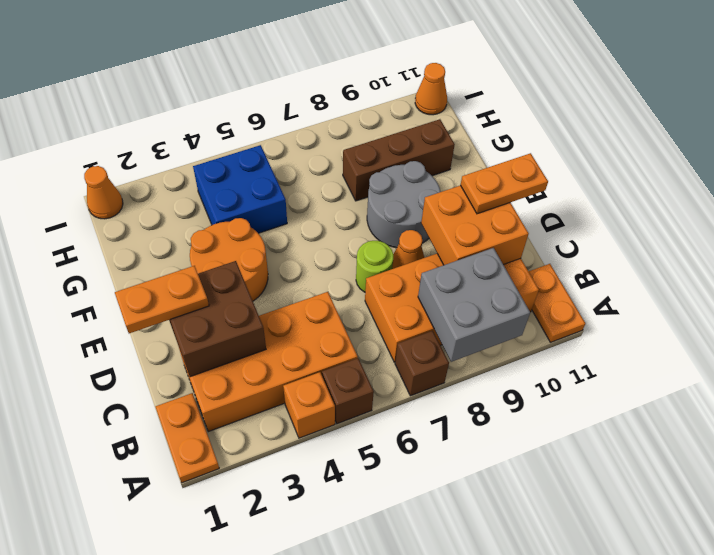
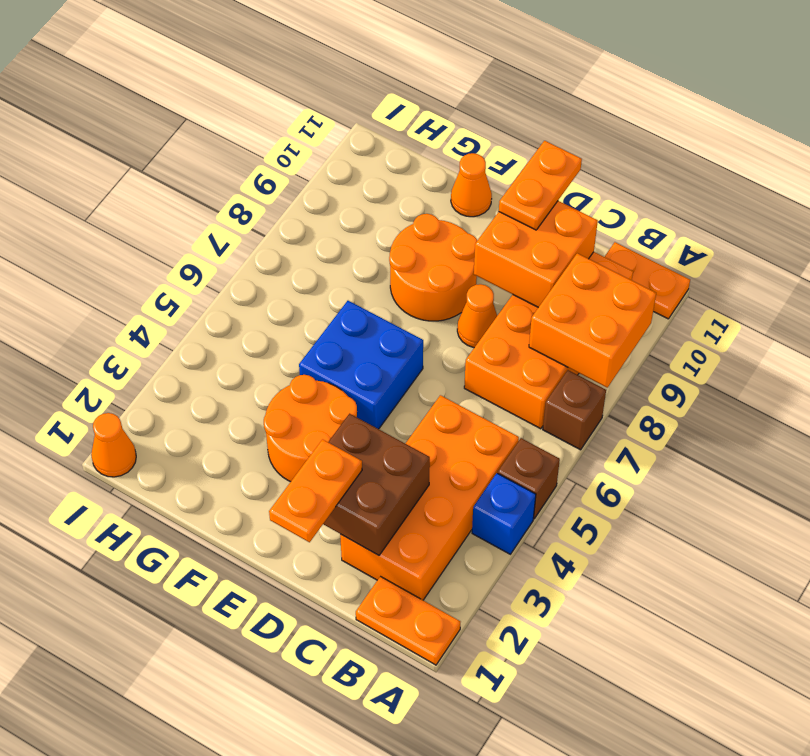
orange 1x1 brick [283,372,335,438] -> blue 1x1 brick [472,473,536,554]
grey 2x2 brick [418,248,530,362] -> orange 2x2 brick [529,253,656,388]
lime 1x1 round brick [356,241,393,292] -> none
grey 2x2 round brick [367,161,441,248] -> orange 2x2 round brick [389,214,477,321]
blue 2x2 brick [193,145,287,233] -> blue 2x2 brick moved to [299,301,423,429]
brown 1x3 brick [343,119,455,201] -> none
orange 1x1 cone [415,63,447,115] -> orange 1x1 cone moved to [451,153,492,217]

